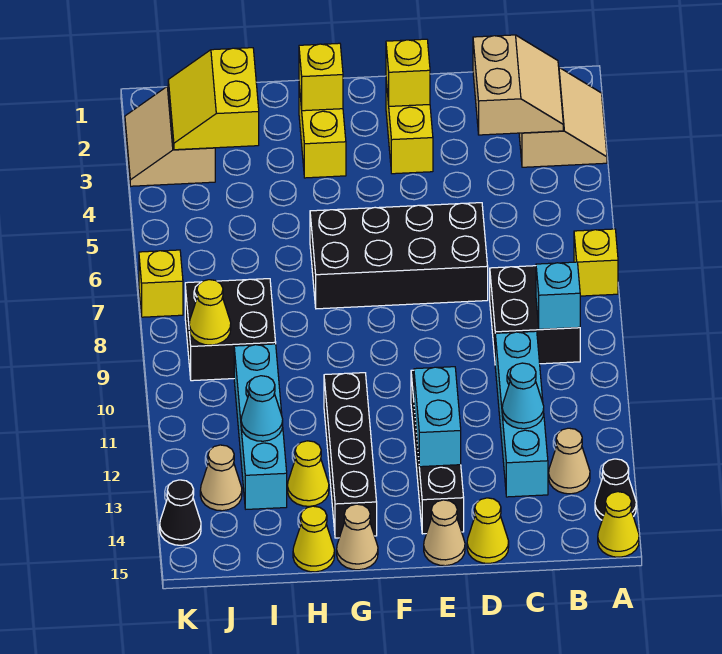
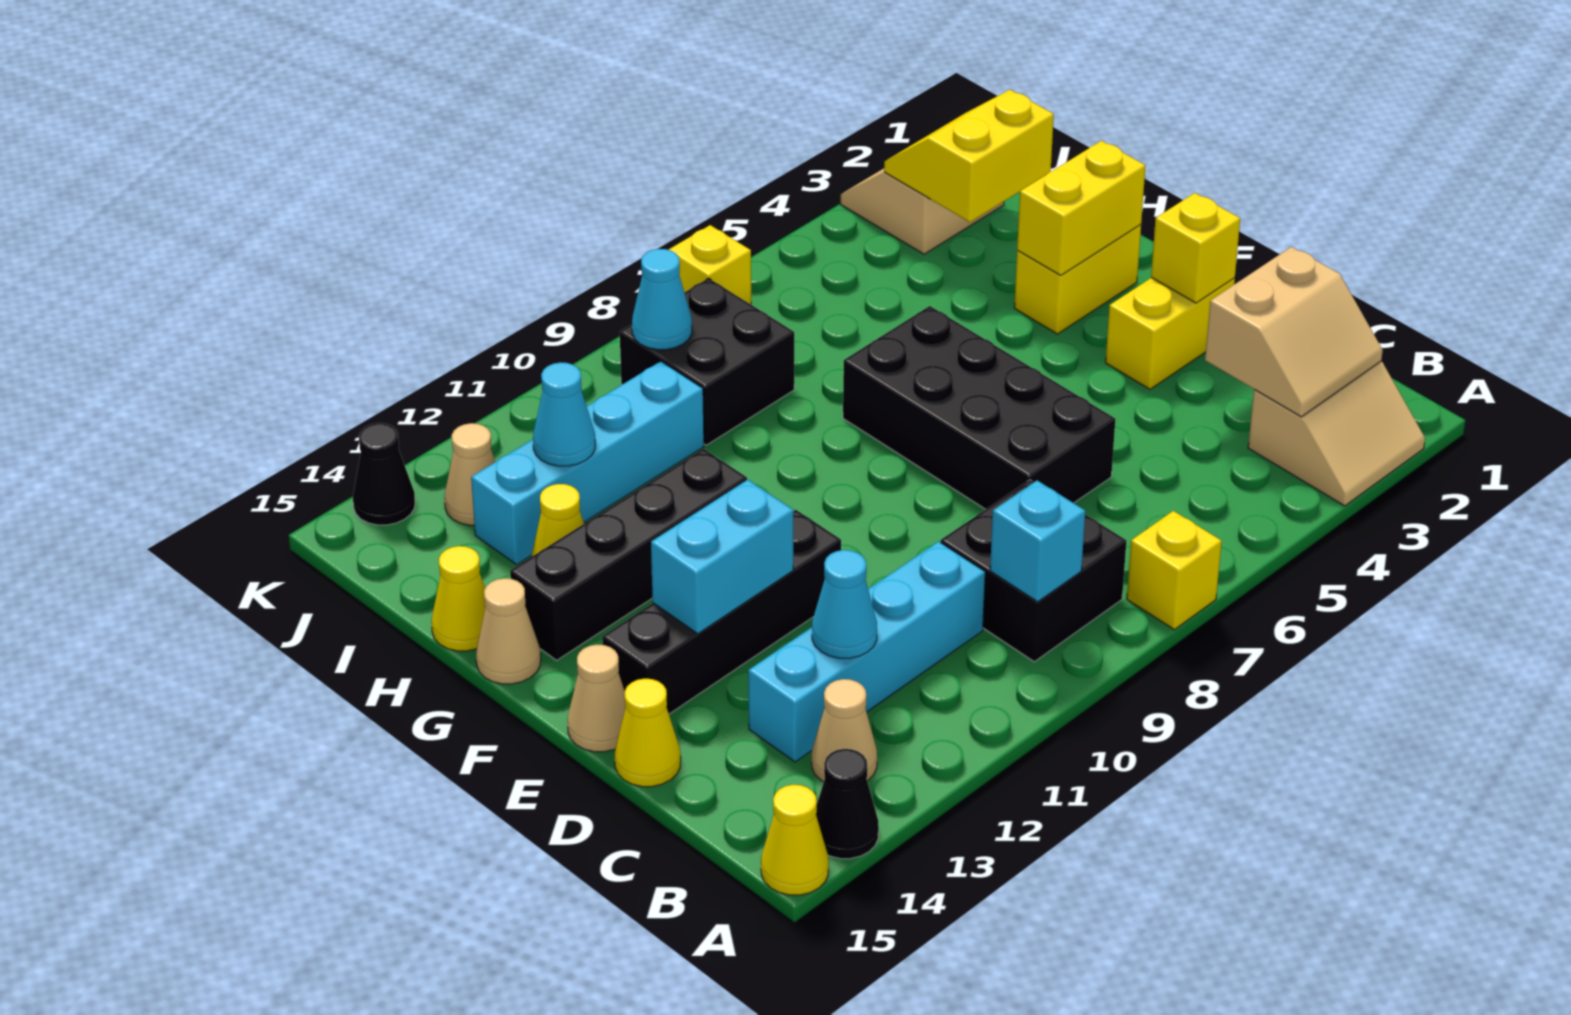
yellow 1x1 brick [299,43,343,111] -> yellow 1x2 brick [1017,141,1146,275]
yellow 1x1 cone [189,280,231,345] -> cyan 1x1 cone [632,249,692,350]

